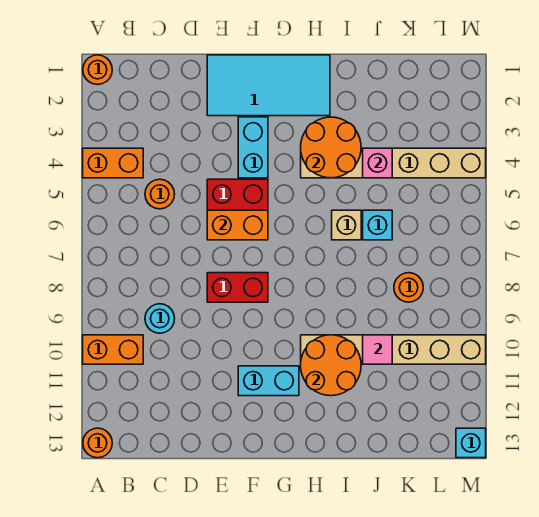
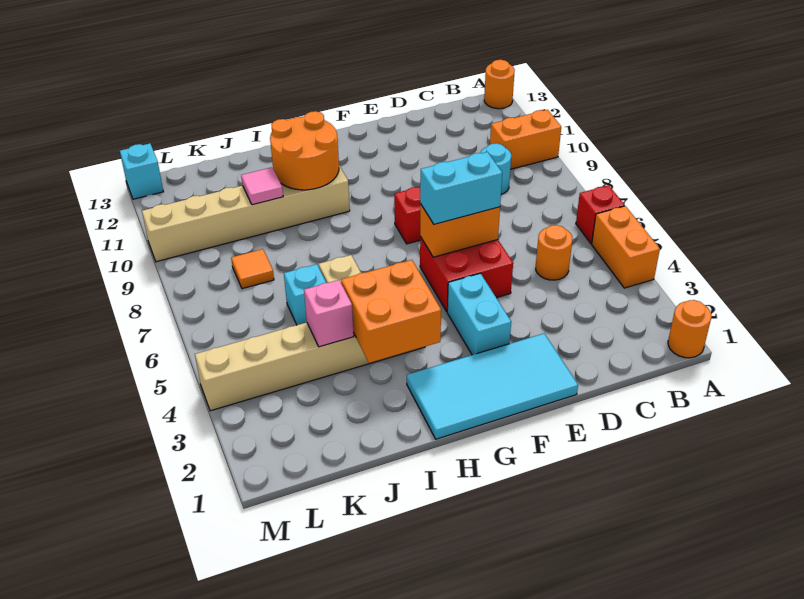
orange 1x2 brick [83,148,143,178] -> orange 1x2 brick turned to [592,206,660,288]
none -> red 1x1 brick [576,185,625,244]
cyan 1x2 brick [238,366,299,396] -> cyan 1x2 brick moved to [420,152,502,224]
orange 2x2 round brick [301,117,361,178] -> orange 2x2 brick [341,260,441,363]
orange 1x1 round brick [394,273,423,302] -> orange 1x1 tile [231,249,274,289]

